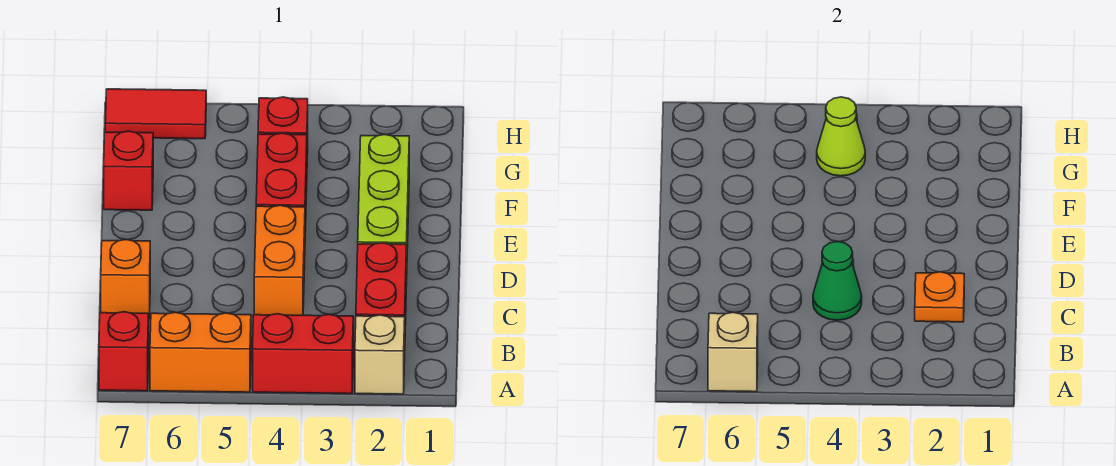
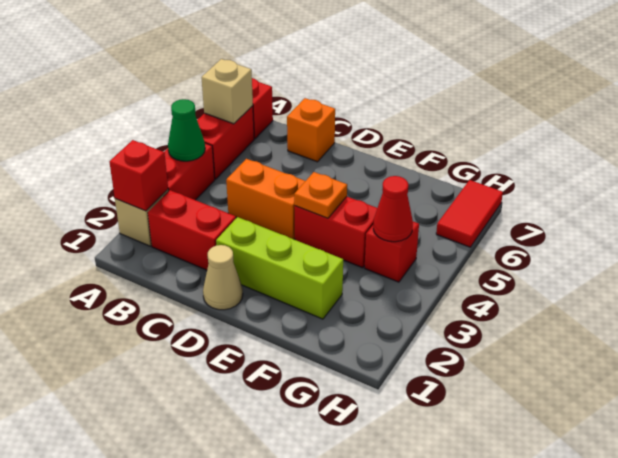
orange 1x2 brick [150,312,251,392] -> red 1x2 brick [197,106,254,179]
orange 1x1 plate [915,272,964,322] -> orange 1x1 plate moved to [294,172,347,218]
green 1x1 cone [813,241,862,320] -> green 1x1 cone moved to [168,99,205,161]
none -> tan 1x1 cone [203,245,243,310]
red 1x1 brick [104,131,153,210] -> red 1x1 brick moved to [110,140,168,211]
lime 1x1 cone [817,97,865,176] -> red 1x1 cone [373,176,413,242]

